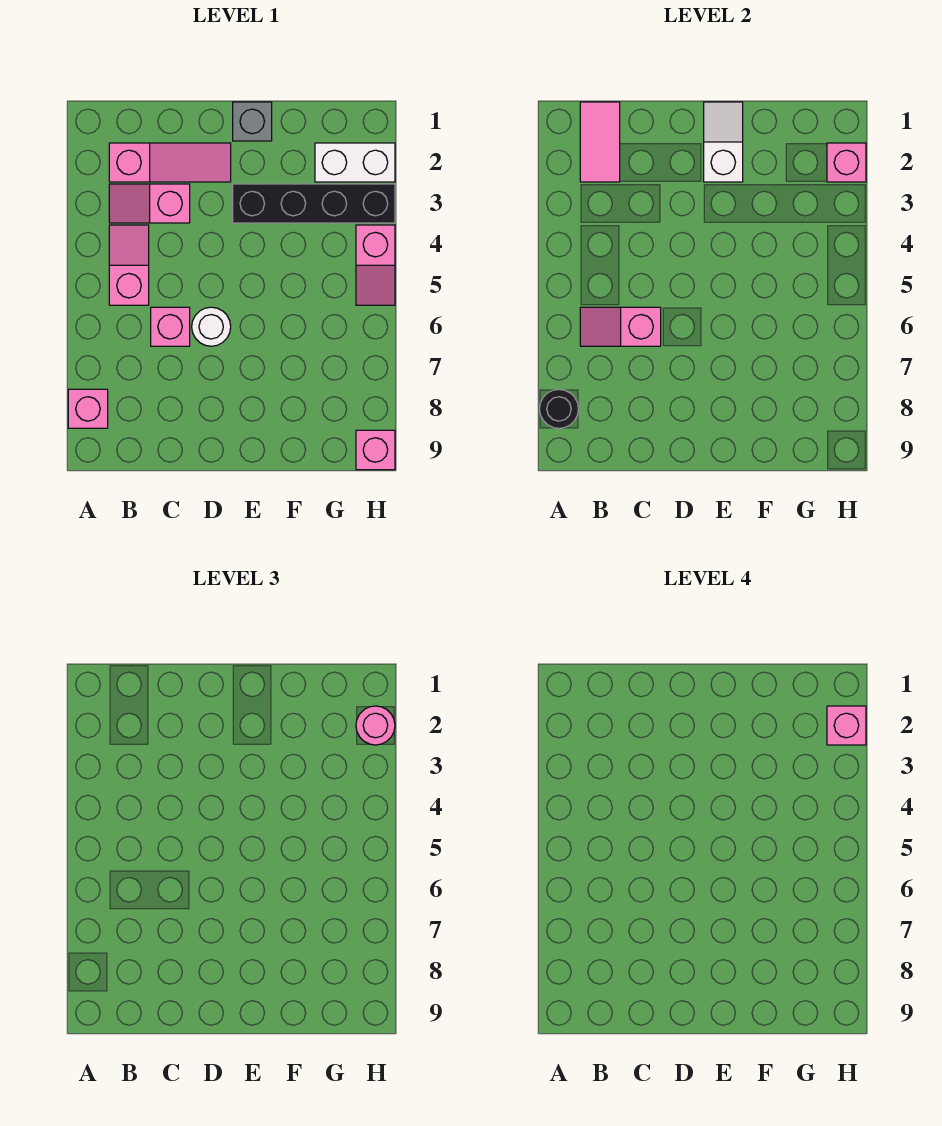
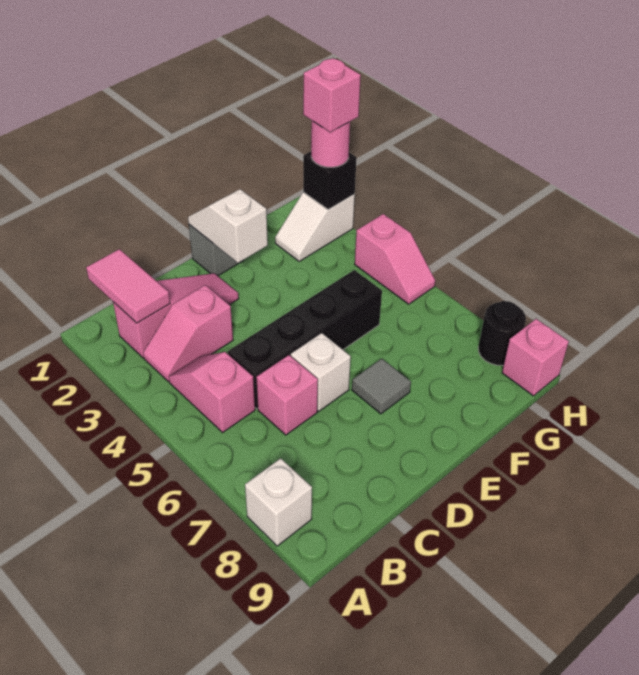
pink 1x1 brick [68,389,108,428] -> white 1x1 brick [245,458,312,546]
black 1x1 round brick [539,389,578,428] -> black 1x1 round brick moved to [478,301,526,365]
pink 1x2 slope [580,307,661,346] -> none
white 1x1 round brick [192,307,231,346] -> white 1x1 brick [291,333,351,411]
black 1x4 brick [233,184,395,223] -> black 1x4 brick moved to [228,270,382,409]
none -> grey 1x1 tile [352,359,411,414]
white 1x2 brick [315,143,395,182] -> white 1x2 slope [275,192,355,261]
pink 1x1 brick [827,143,866,182] -> black 1x1 brick [303,151,357,209]

